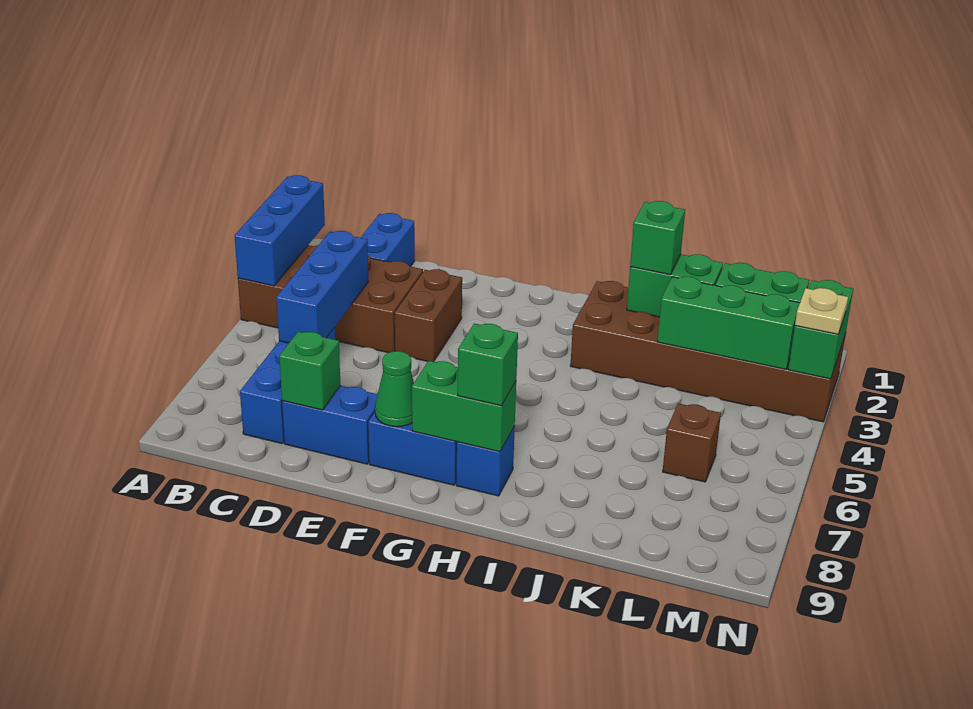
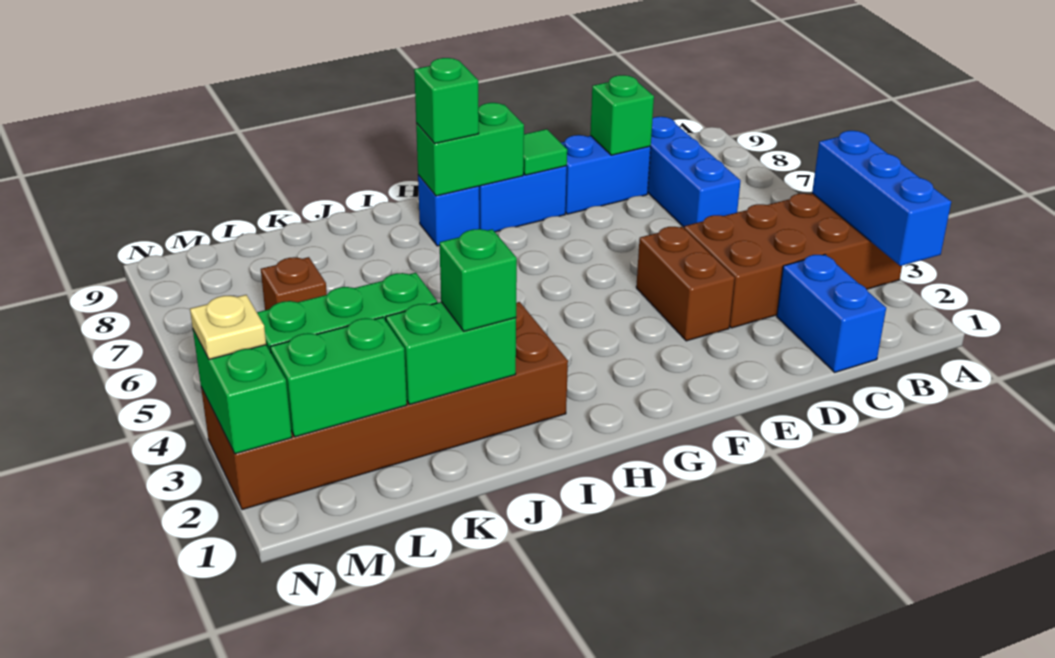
blue 1x3 brick [276,231,368,343] -> none
green 1x1 cone [375,351,414,427] -> green 1x1 tile [523,129,567,175]

